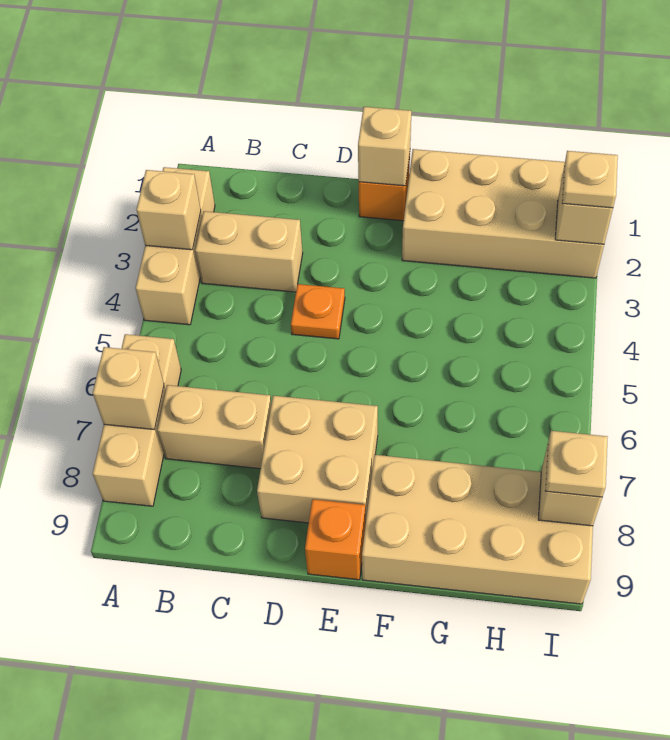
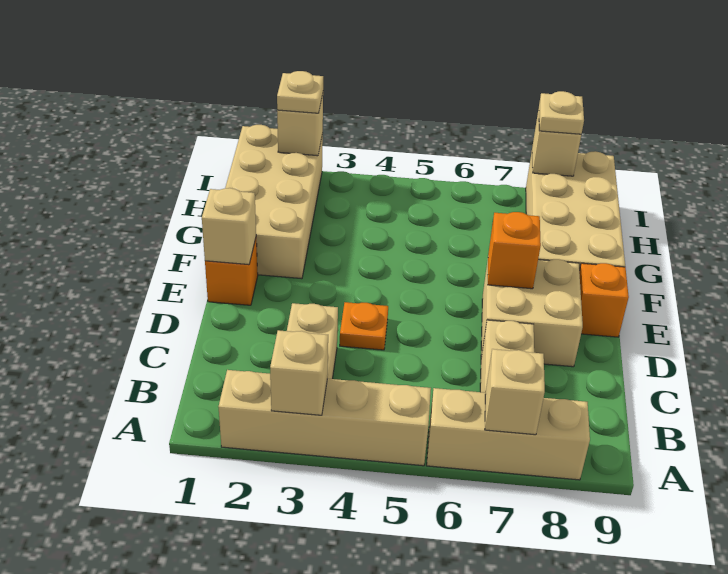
tan 1x3 brick [135,167,215,325] -> tan 1x4 brick [219,370,431,466]
none -> orange 1x1 brick [488,212,541,289]

